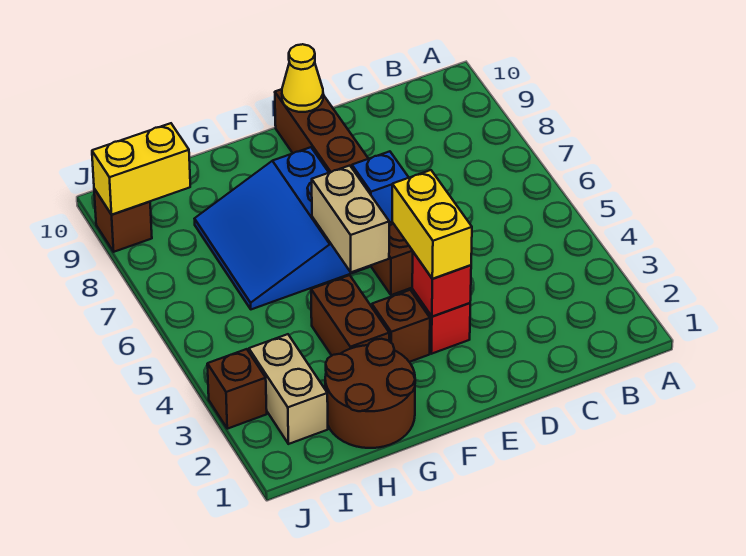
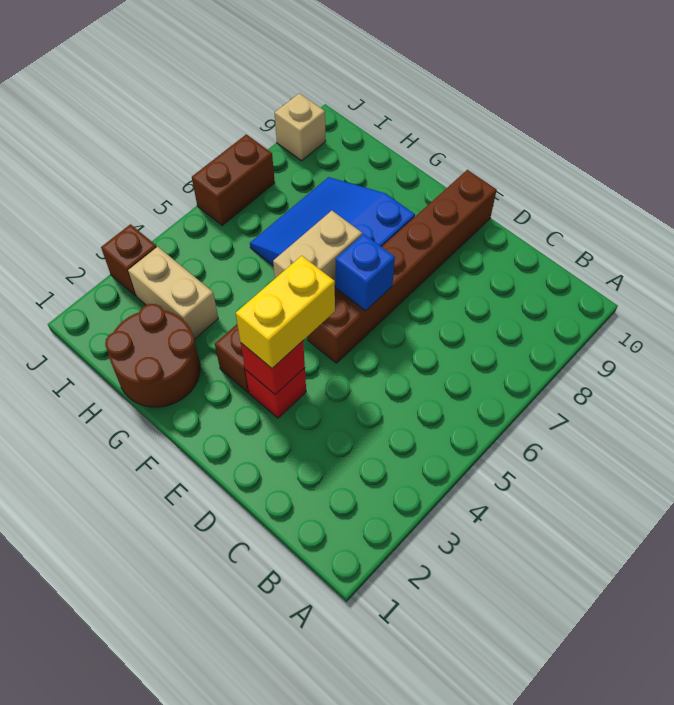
yellow 1x1 cone [282,44,323,112] -> none
brown 1x2 brick [311,275,389,355] -> brown 1x2 brick moved to [192,134,275,225]
tan 1x2 brick [249,334,328,444] -> tan 1x2 brick turned to [128,247,218,339]
yellow 1x2 brick [92,123,190,215] -> none
brown 1x1 brick [94,189,152,252] -> tan 1x1 brick [275,93,326,161]

